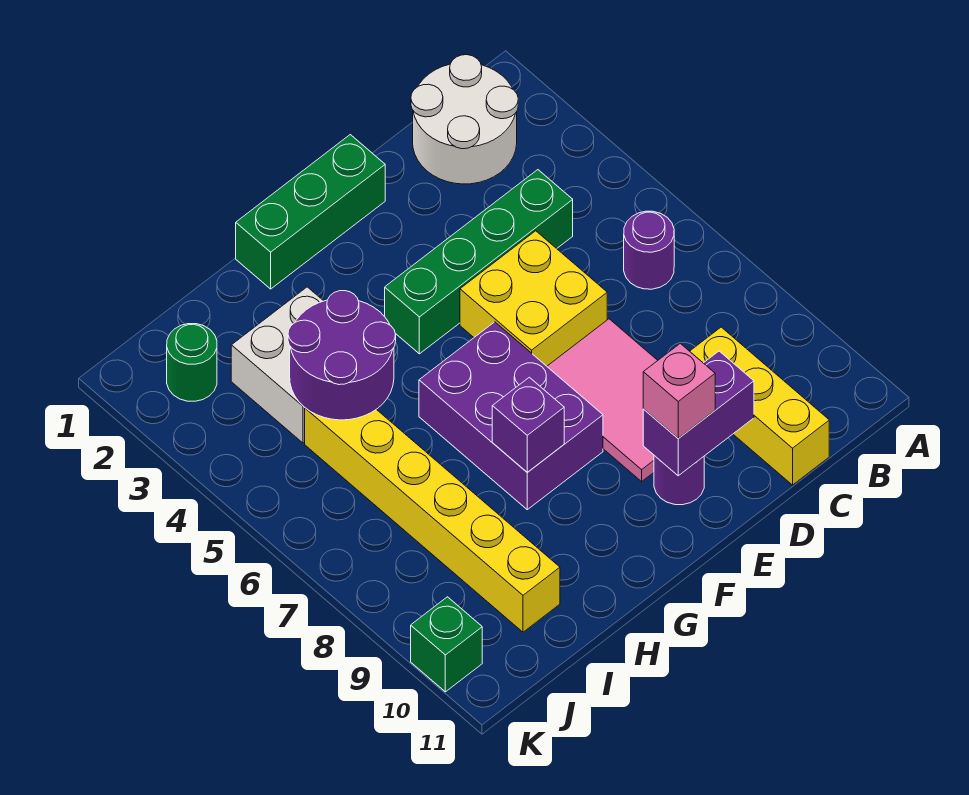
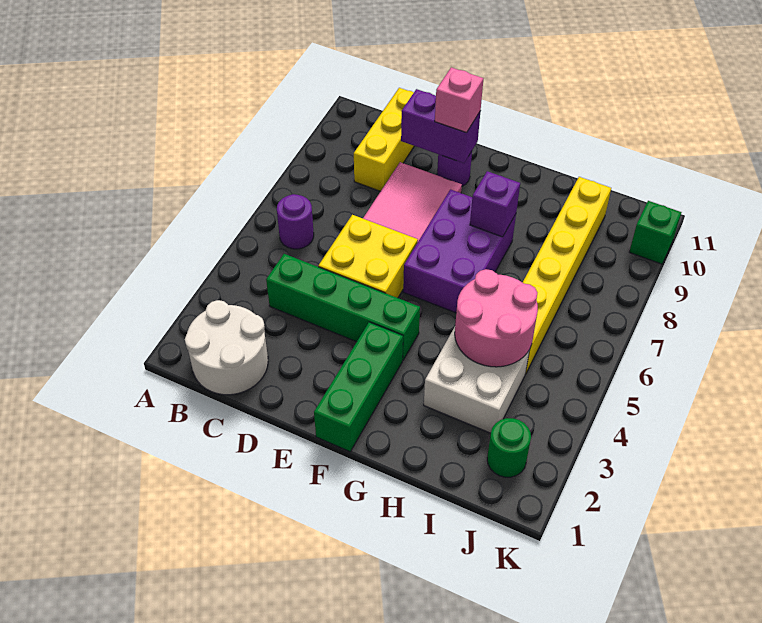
green 1x3 brick [236,135,385,289] -> green 1x3 brick turned to [314,322,403,452]
purple 2x2 round brick [288,291,396,420] -> pink 2x2 round brick [455,269,538,367]

